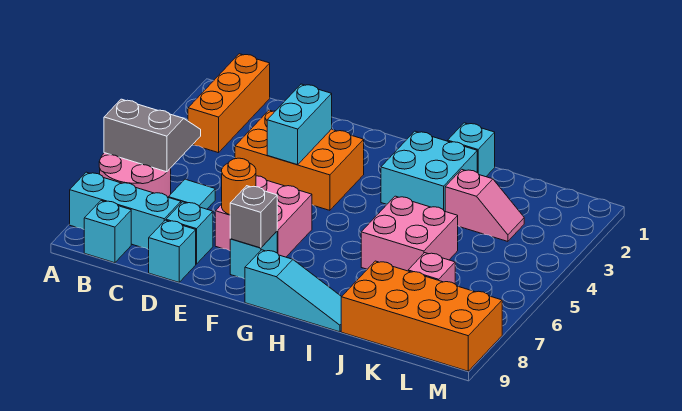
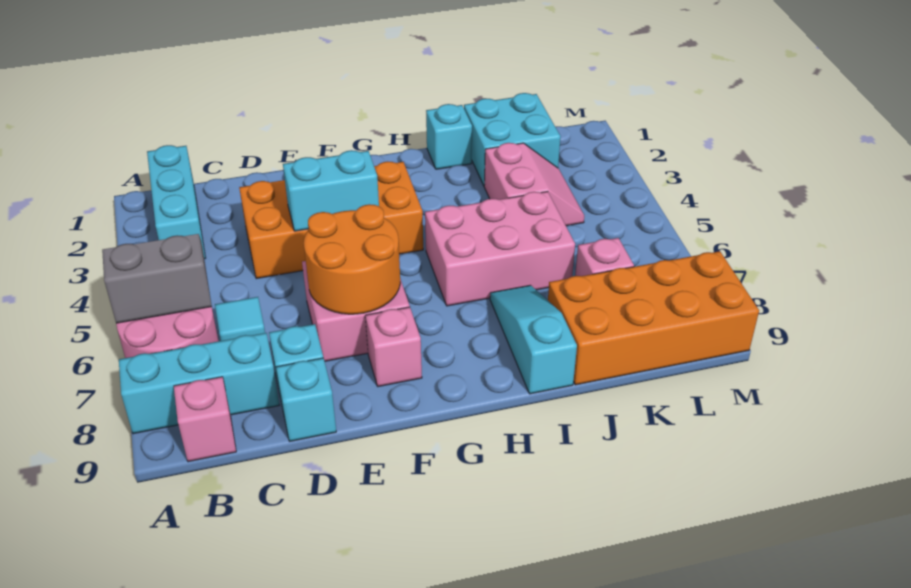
orange 1x3 brick [188,54,270,153] -> cyan 1x3 brick [147,145,206,259]
cyan 1x1 brick [84,201,131,263] -> pink 1x1 brick [174,377,236,462]
orange 2x3 brick [235,110,364,210] -> orange 2x4 brick [239,161,423,279]
cyan 1x2 brick [267,84,332,165] -> cyan 1x2 brick turned to [283,150,379,231]
orange 1x1 round brick [222,158,256,215] -> orange 2x2 round brick [304,204,400,314]
cyan 1x1 brick [230,231,277,279] -> pink 1x1 brick [365,307,422,387]
grey 1x1 brick [230,186,277,248] -> none
cyan 1x3 slope [245,250,341,332] -> cyan 1x3 slope turned to [490,285,577,394]
cyan 2x2 brick [381,131,477,211] -> cyan 2x2 brick moved to [464,93,561,186]
pink 2x2 brick [361,196,458,271] -> pink 2x3 brick [425,192,575,306]
pink 1x2 slope [445,169,524,241] -> pink 2x2 slope [484,143,584,226]

